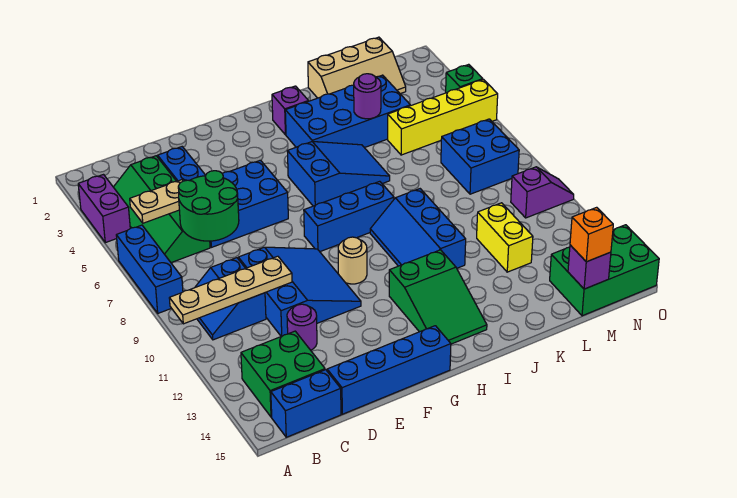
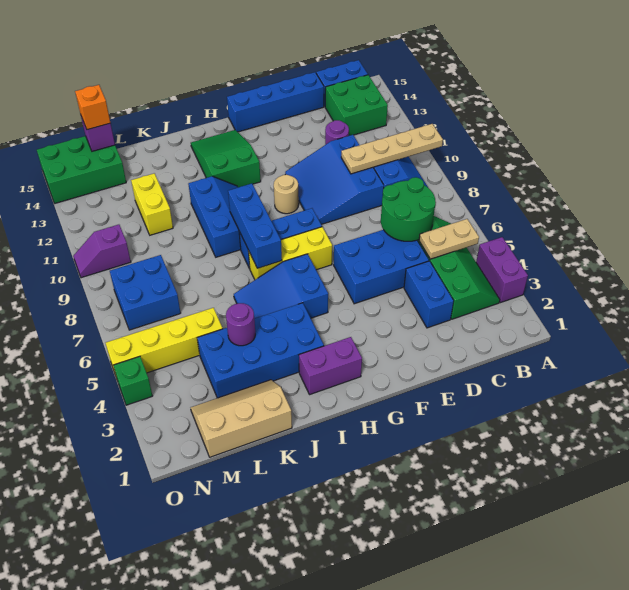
blue 1x3 brick [116,225,183,313] -> blue 1x3 brick moved to [228,184,282,268]
none -> yellow 1x3 brick [248,227,332,280]
purple 1x1 brick [272,86,308,135] -> purple 1x2 brick [299,337,362,395]

